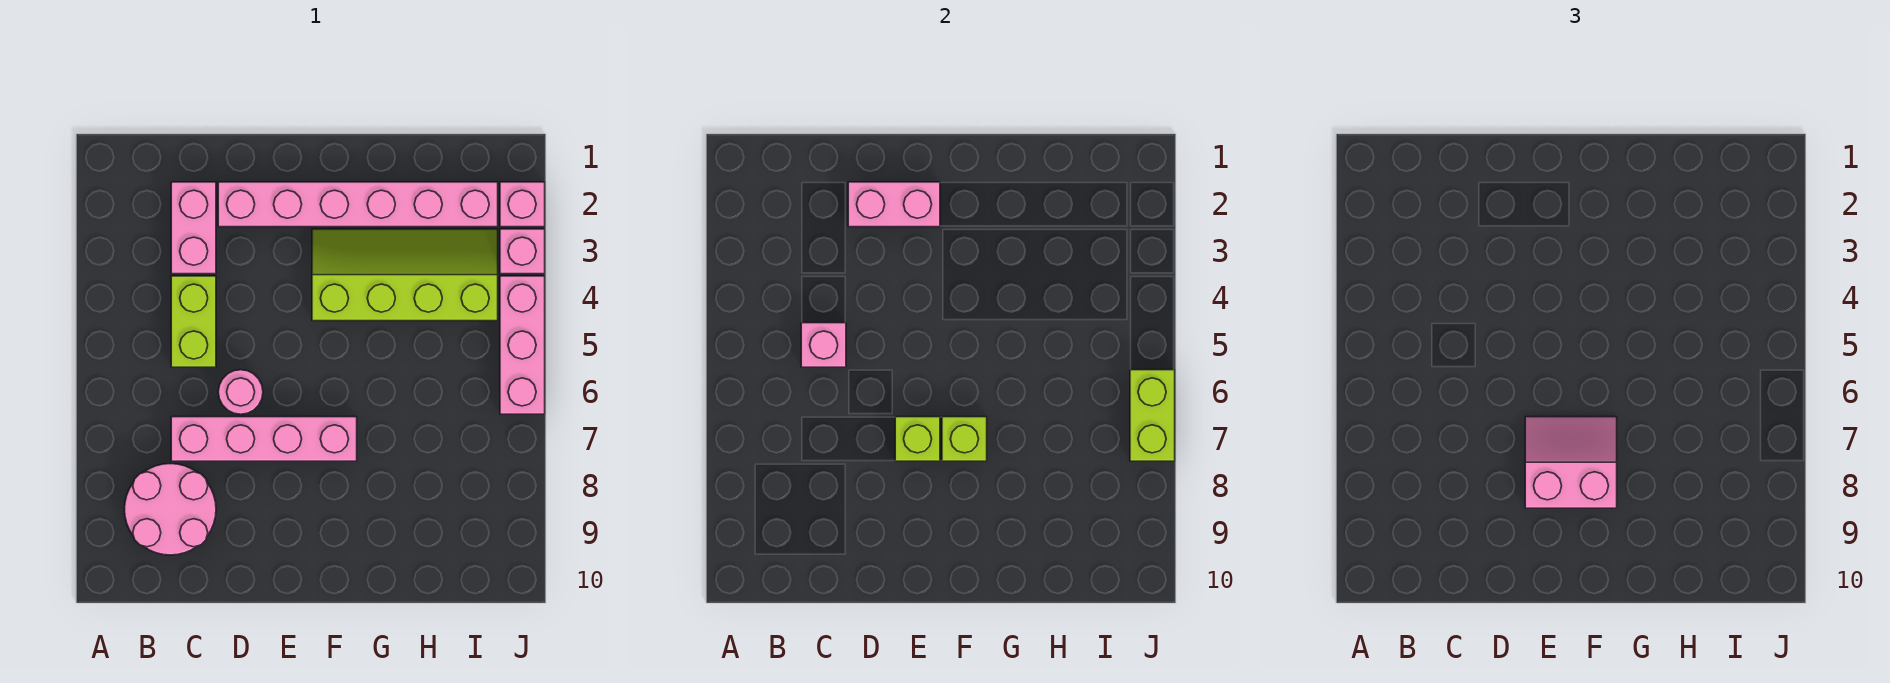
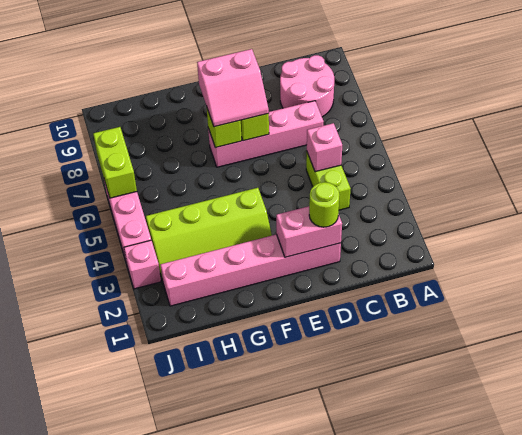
pink 1x2 brick [171,182,216,274] -> none
none -> lime 1x1 round brick [309,182,339,227]
pink 1x1 round brick [218,370,263,414] -> none
pink 1x1 brick [500,182,545,227] -> none

